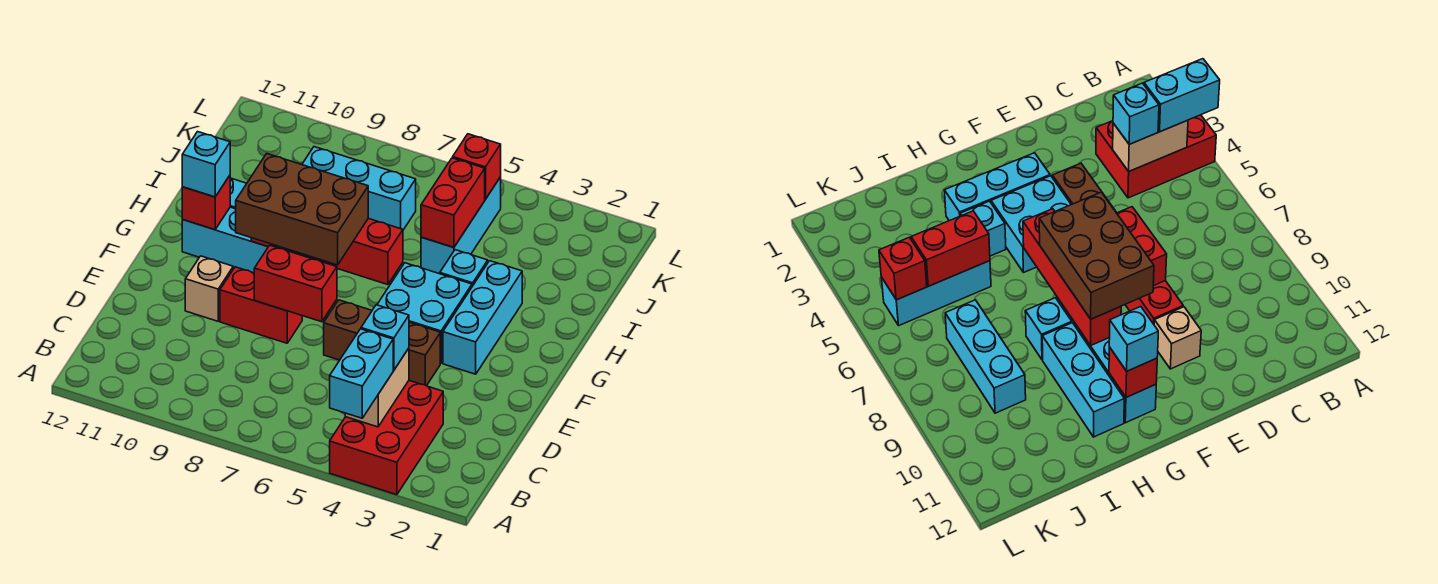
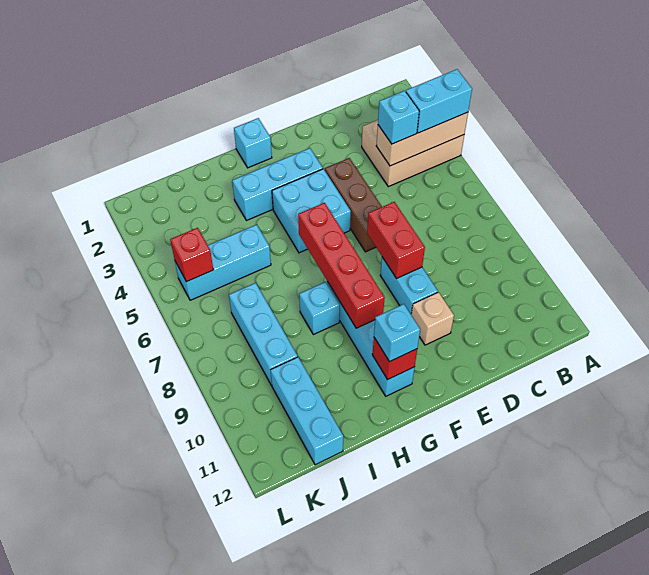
red 2x3 brick [330,381,443,495] -> tan 2x3 brick [362,120,464,187]
tan 1x2 brick [345,348,409,427] -> tan 1x3 brick [376,112,468,166]
red 1x2 brick [220,267,302,343] -> cyan 1x2 brick [380,257,438,314]
brown 2x3 brick [236,154,368,265] -> none
cyan 1x1 brick [440,250,488,286] -> cyan 1x1 brick moved to [234,118,272,168]
cyan 1x3 brick [1042,323,1124,437] -> cyan 1x3 brick moved to [271,357,343,465]
red 1x2 brick [421,158,485,247] -> none

